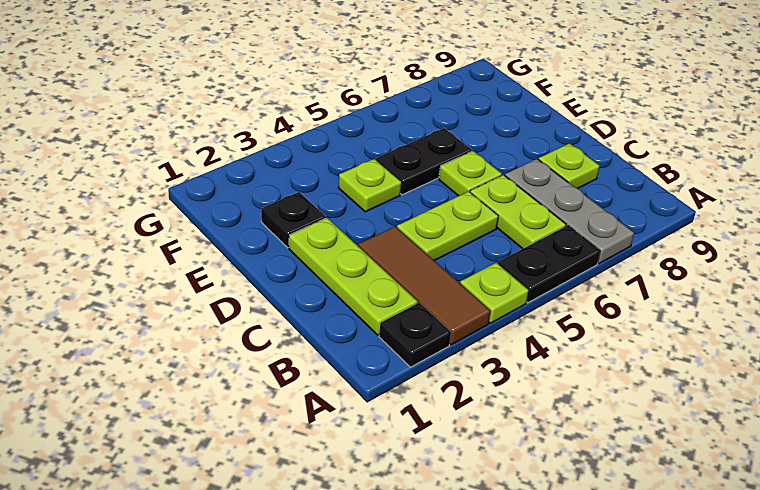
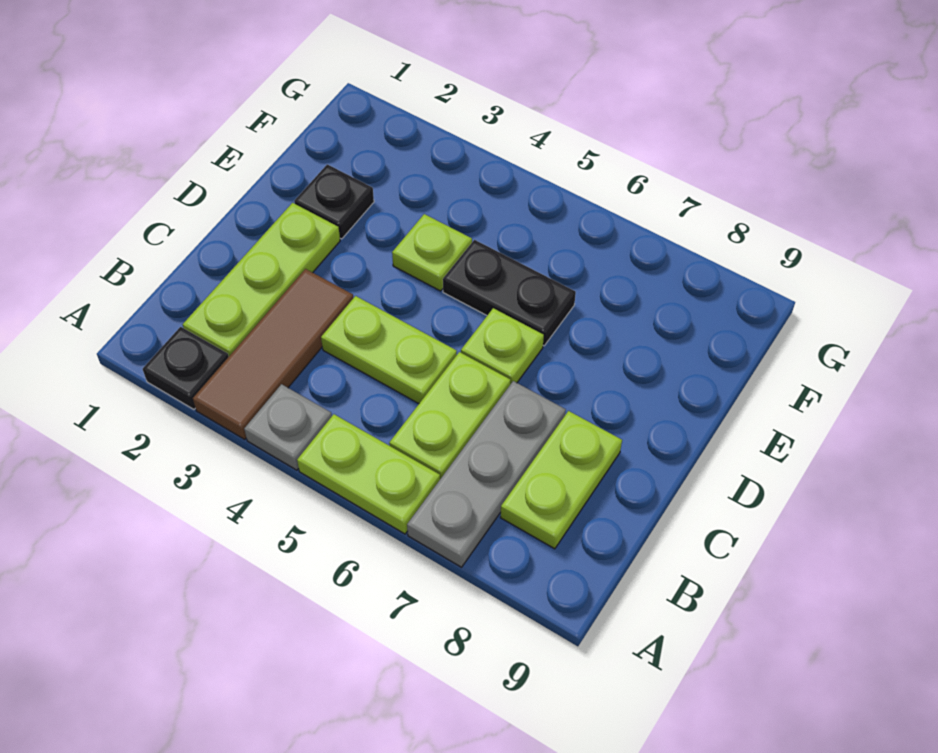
lime 1x1 plate [460,263,529,323] -> grey 1x1 plate [244,384,332,470]
black 1x2 plate [498,226,600,303] -> lime 1x2 plate [297,414,440,534]
lime 1x1 plate [538,143,599,188] -> lime 1x2 plate [500,411,622,549]

